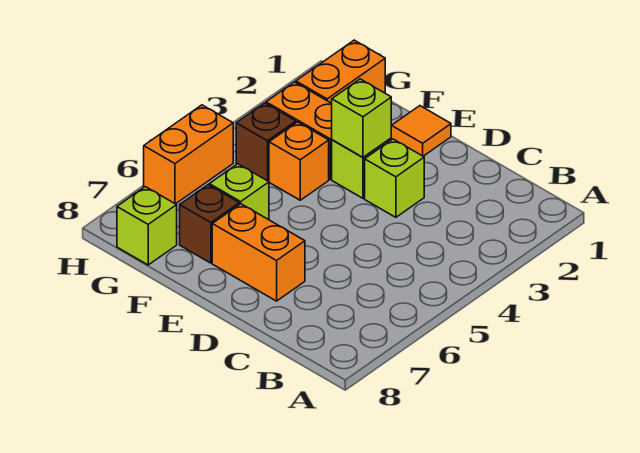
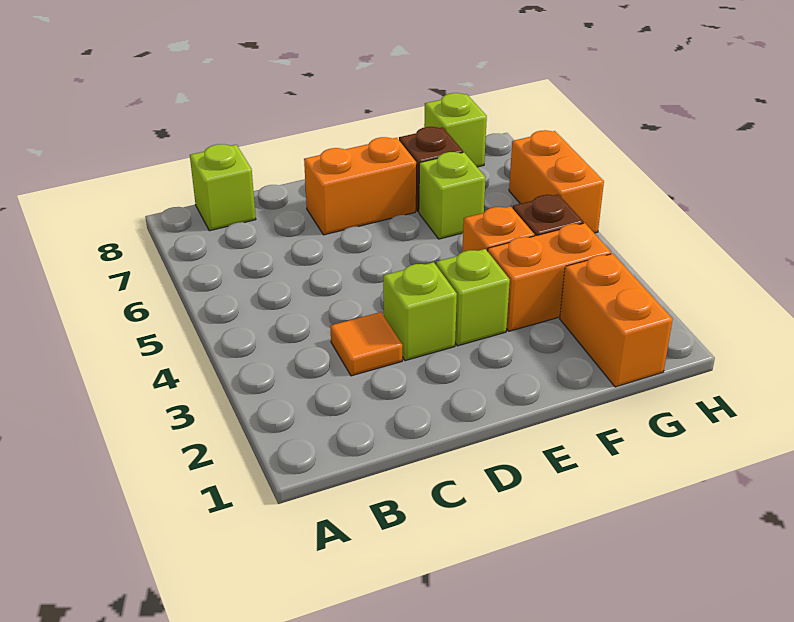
orange 1x1 tile [391,106,451,156] -> orange 1x1 tile moved to [330,312,402,376]
lime 1x1 brick [332,79,391,157] -> lime 1x1 brick moved to [190,144,256,231]

